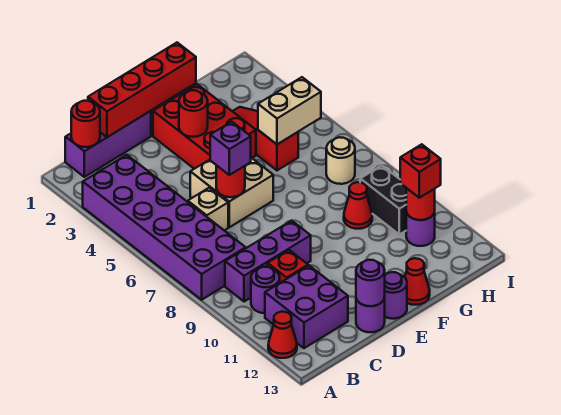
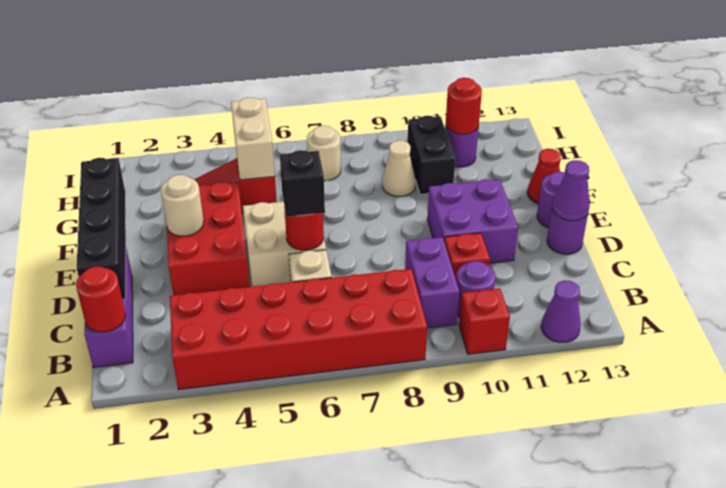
purple 2x6 brick [83,155,246,300] -> red 2x6 brick [170,269,427,390]
red 1x1 cone [268,312,297,358] -> purple 1x1 cone [541,280,581,342]
purple 1x3 brick [225,221,311,302] -> purple 1x2 brick [405,237,460,328]
purple 2x2 brick [265,266,348,348] -> purple 2x2 brick moved to [427,179,518,263]
red 1x4 brick [88,43,196,137] -> black 1x4 brick [77,158,126,299]
purple 1x1 brick [210,122,251,175] -> black 1x1 brick [280,150,325,217]
purple 1x1 round brick [356,260,385,306] -> purple 1x1 cone [552,160,590,221]
red 2x3 brick [153,84,256,169] -> red 2x3 brick turned to [167,182,250,295]
red 1x1 round brick [179,90,208,137] -> tan 1x1 round brick [161,175,204,236]
red 1x1 cone [344,182,372,229] -> tan 1x1 cone [382,140,415,196]
black 1x2 brick [360,165,406,234] -> black 1x2 brick turned to [408,116,455,195]
red 1x1 brick [400,144,441,198] -> red 1x1 brick moved to [459,288,510,354]

